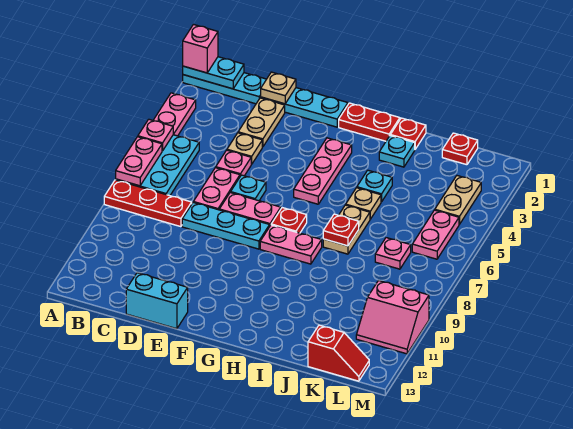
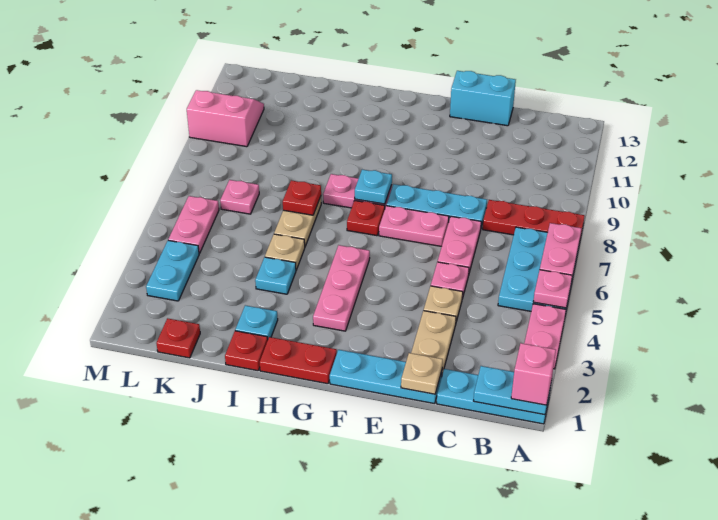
cyan 1x1 plate [231,175,266,201] -> cyan 1x1 plate moved to [355,170,392,204]
red 1x2 slope [308,325,369,381] -> none
tan 1x2 plate [435,176,481,224] -> cyan 1x2 plate [146,240,199,301]

